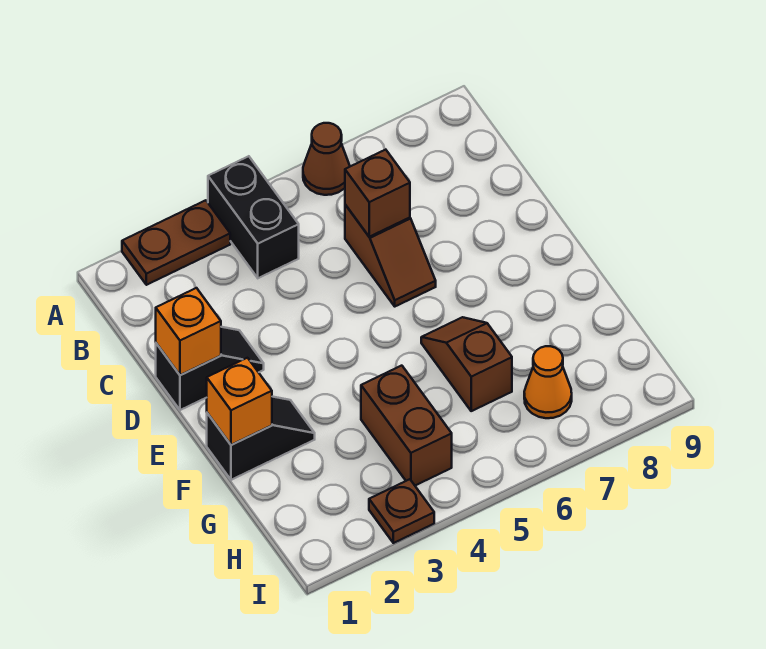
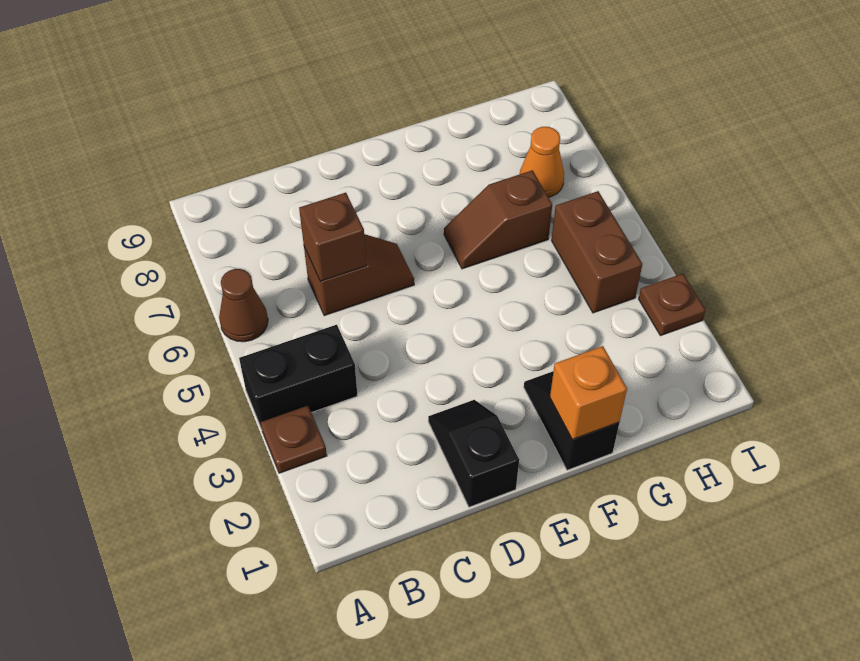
brown 1x2 plate [122,200,230,285] -> brown 1x1 plate [261,406,327,473]
orange 1x1 brick [156,288,221,375] -> none
brown 1x2 brick [361,366,452,485] -> brown 1x2 brick turned to [552,191,642,313]

